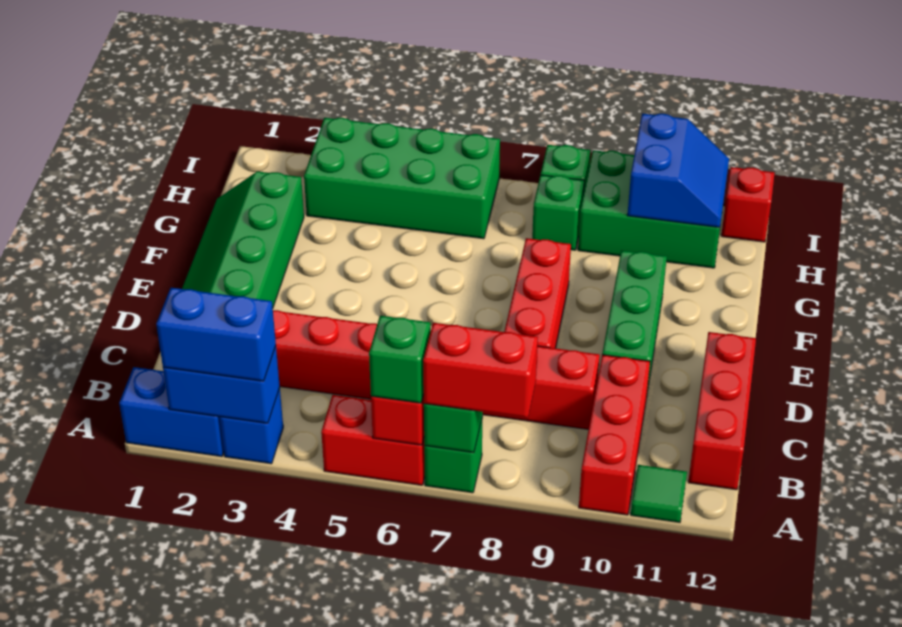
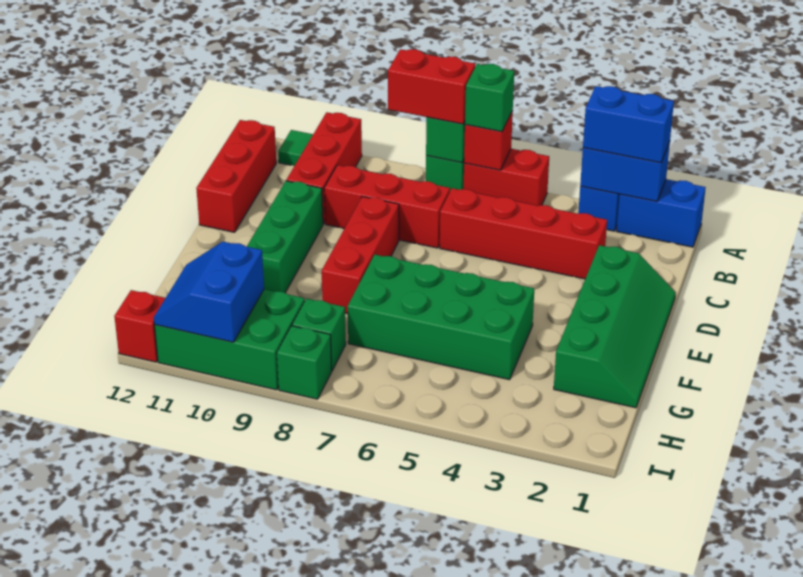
green 2x4 brick [304,118,500,239] -> green 2x4 brick moved to [348,255,534,380]

